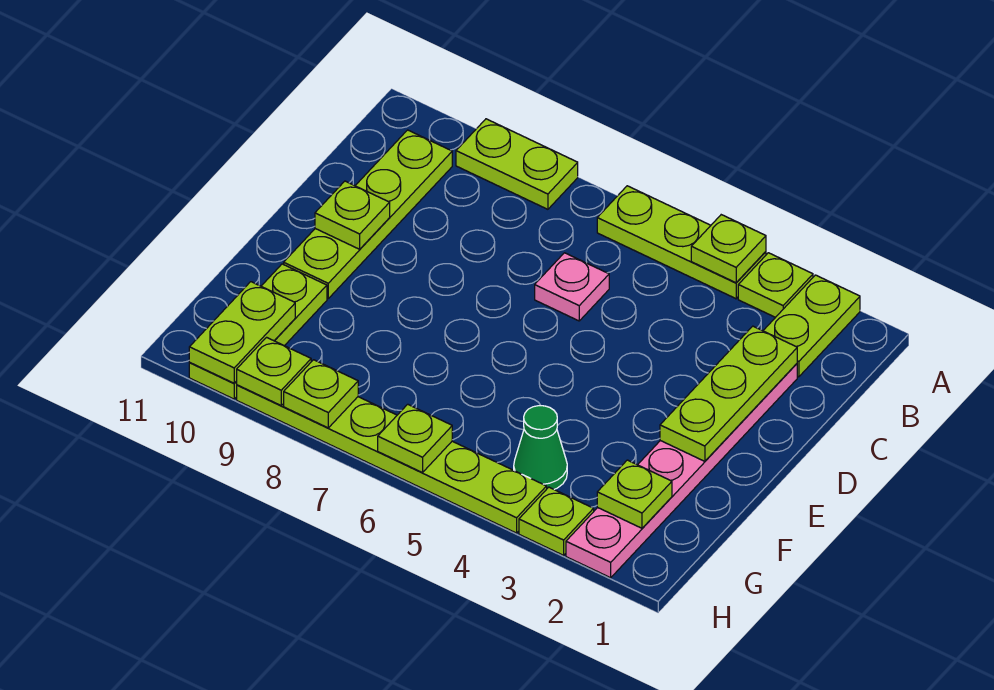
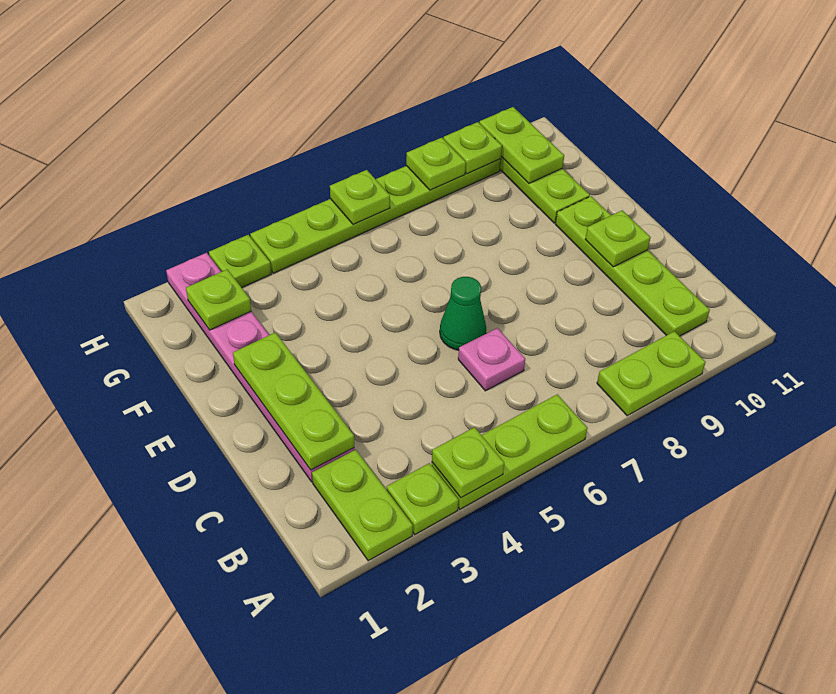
green 1x1 cone [514,406,567,489] -> green 1x1 cone moved to [440,277,486,350]

